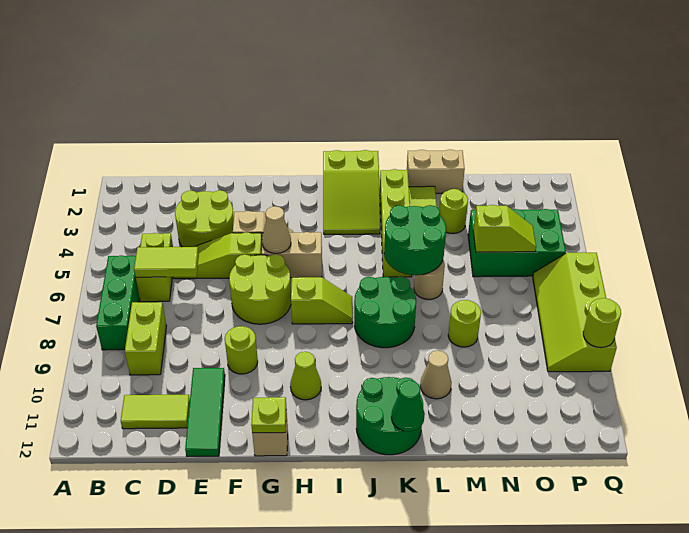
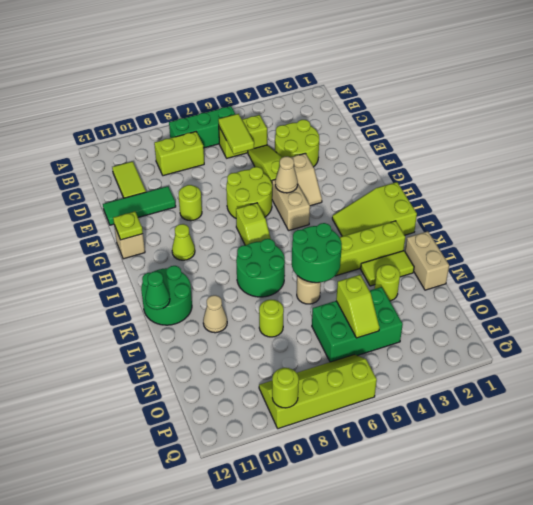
green 2x3 brick [468,209,566,277] -> green 2x3 brick turned to [312,287,403,362]

